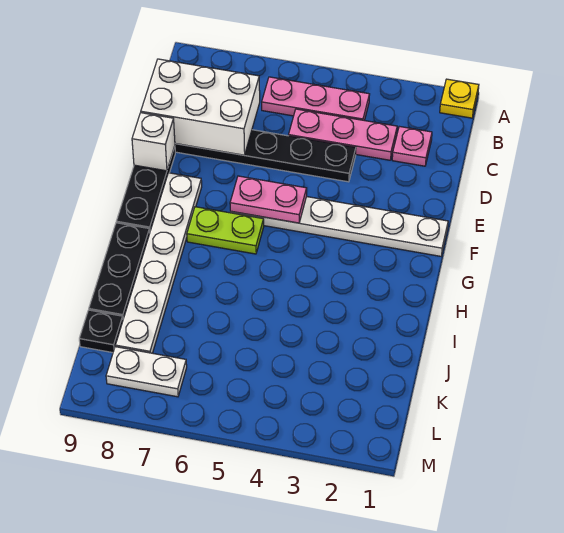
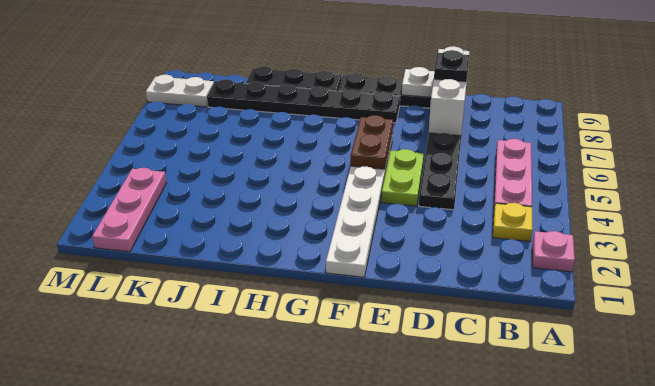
yellow 1x1 plate [440,79,479,118] -> yellow 1x1 plate moved to [493,203,533,241]
pink 1x1 plate [392,126,432,166] -> pink 1x1 plate moved to [533,231,575,272]
pink 1x3 plate [289,109,397,160] -> pink 1x3 plate moved to [92,168,166,252]
white 2x3 brick [141,59,260,155] -> white 1x3 brick [429,46,470,136]
white 1x1 brick [132,113,175,171] -> white 1x1 plate [402,67,434,97]
pink 1x2 plate [230,176,307,223] -> brown 1x2 plate [351,115,393,169]
white 1x6 plate [115,173,202,353] -> black 1x6 plate [207,79,400,123]
lime 1x2 plate [187,207,264,254] -> lime 1x2 plate moved to [382,149,424,206]
black 1x1 plate [79,310,123,353] -> black 1x1 plate moved to [434,50,469,82]
white 1x2 plate [106,347,187,397] -> white 1x2 plate turned to [146,75,214,107]

